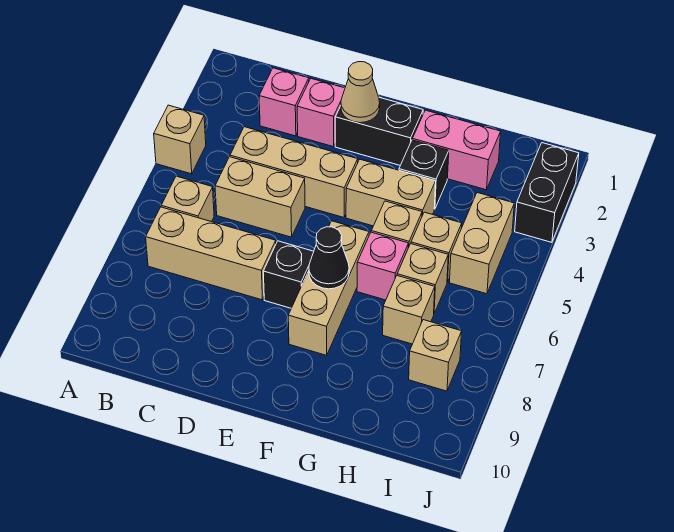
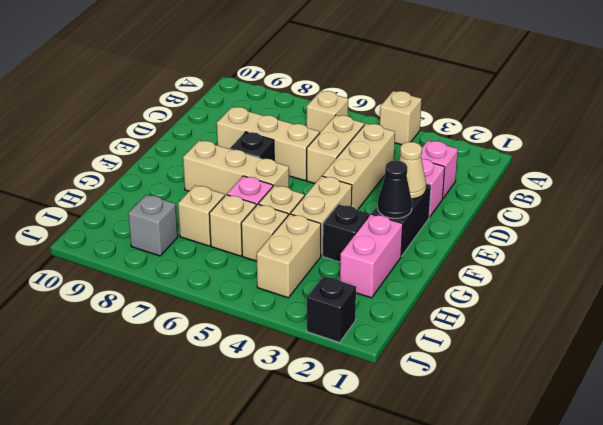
tan 1x3 brick [146,207,276,300] -> tan 1x3 brick turned to [217,107,320,181]
black 1x1 cone [309,227,349,289] -> black 1x1 cone moved to [377,160,412,218]
tan 1x2 brick [449,193,514,294] -> tan 1x2 brick turned to [257,214,321,298]
tan 1x1 brick [409,320,462,391] -> grey 1x1 brick [128,195,178,256]
black 1x2 brick [515,143,579,242] -> black 1x1 brick [307,276,356,342]

